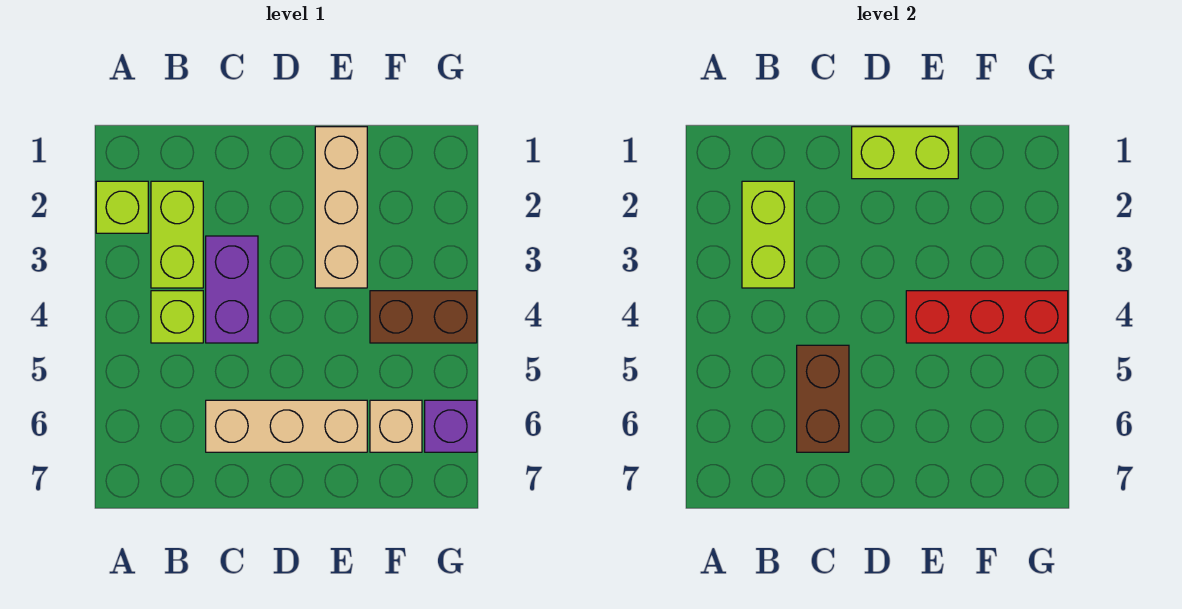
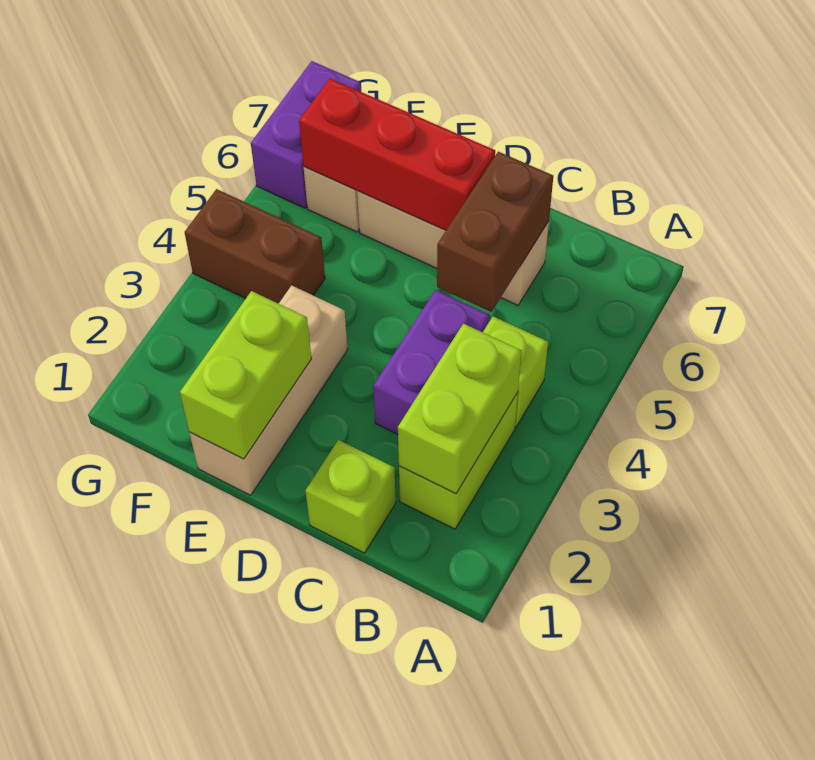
lime 1x1 brick [96,181,148,233] -> lime 1x1 brick moved to [305,440,396,553]
lime 1x2 brick [852,127,958,179] -> lime 1x2 brick turned to [180,291,311,459]
red 1x3 brick [906,291,1068,343] -> red 1x3 brick moved to [299,79,495,230]
purple 1x1 brick [425,400,477,452] -> purple 1x2 brick [251,61,361,208]

